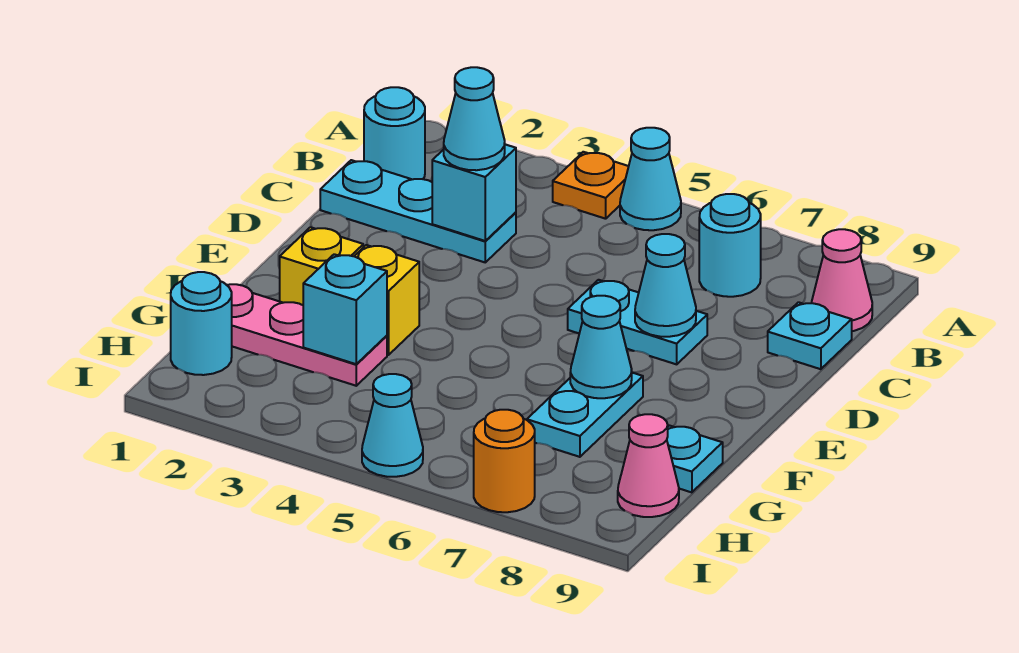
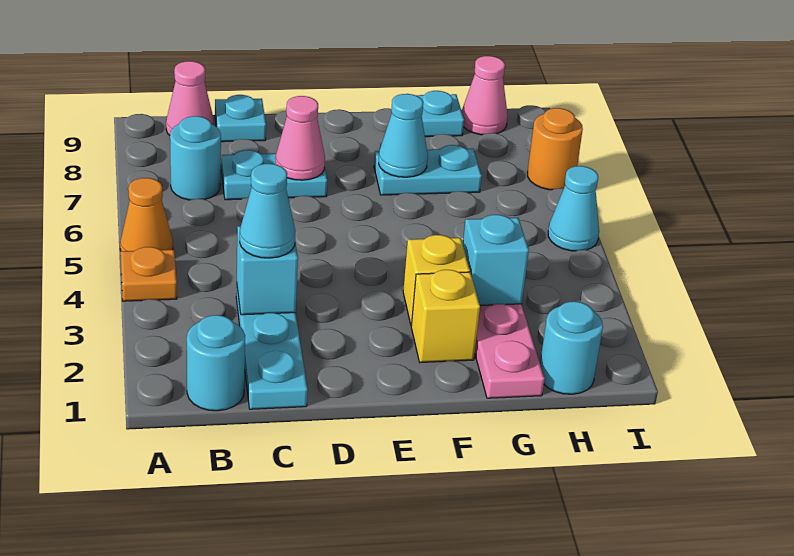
cyan 1x1 cone [620,128,681,230] -> orange 1x1 cone [120,178,173,251]
cyan 1x2 plate [568,280,707,364] -> cyan 1x2 plate turned to [221,150,327,200]
cyan 1x1 cone [635,234,696,337] -> pink 1x1 cone [275,96,325,180]

